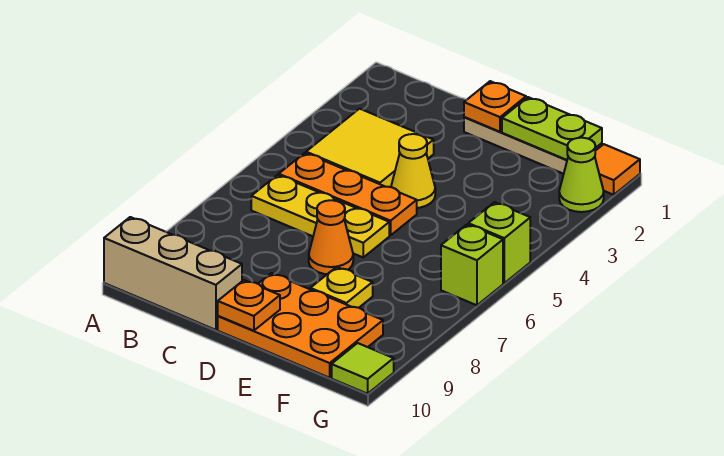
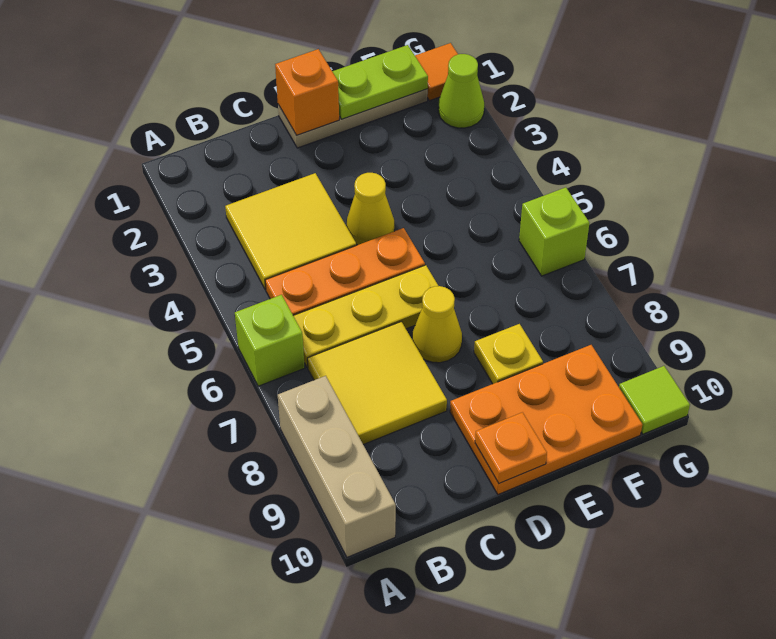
tan 1x3 brick [104,217,242,330] -> tan 1x3 brick turned to [278,376,396,557]
none -> yellow 2x2 tile [307,322,447,445]
orange 1x1 plate [464,81,526,132] -> orange 1x1 brick [275,49,339,135]
orange 1x1 cone [309,200,353,274] -> yellow 1x1 cone [412,286,462,363]
lime 1x1 brick [468,202,530,283] -> lime 1x1 brick moved to [235,295,305,386]

